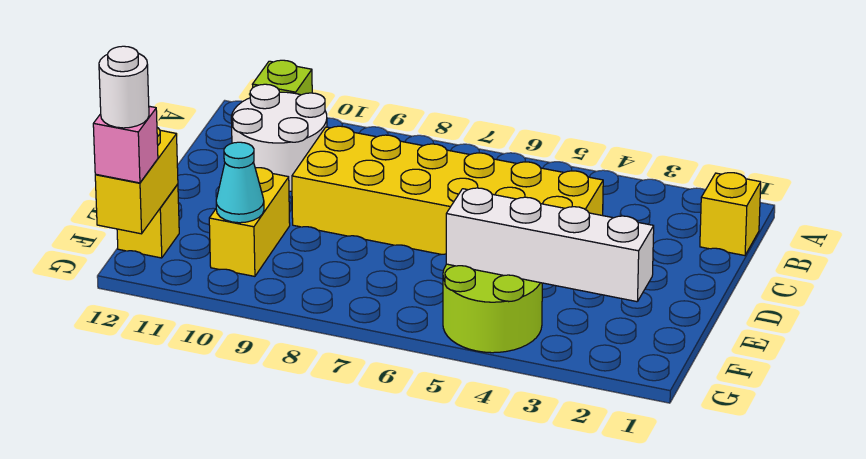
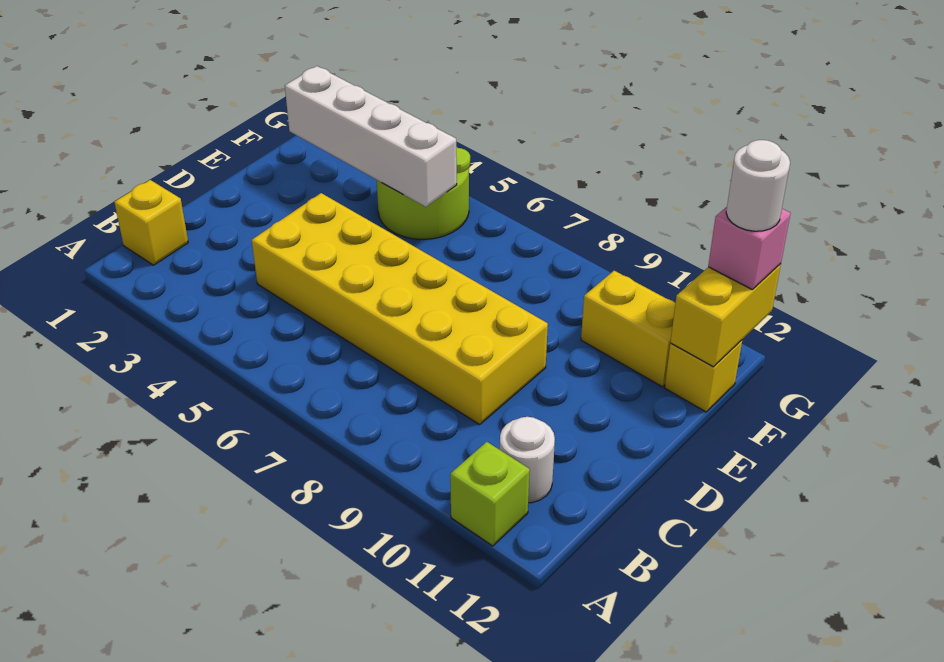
white 2x2 round brick [231,84,327,192] -> white 1x1 round brick [499,417,555,503]
yellow 1x2 brick [209,168,290,276] -> yellow 1x2 brick turned to [581,271,675,387]
cyan 1x1 cone [216,142,264,223] -> none

